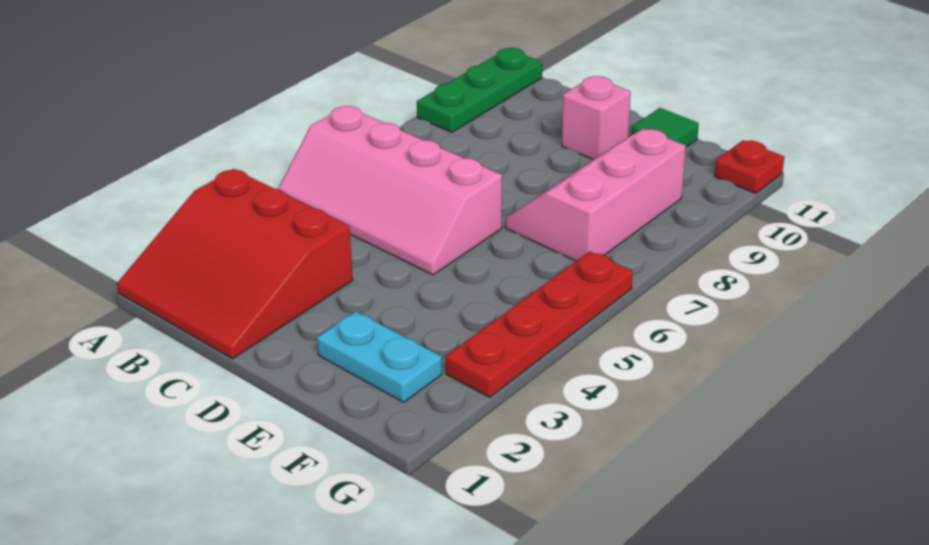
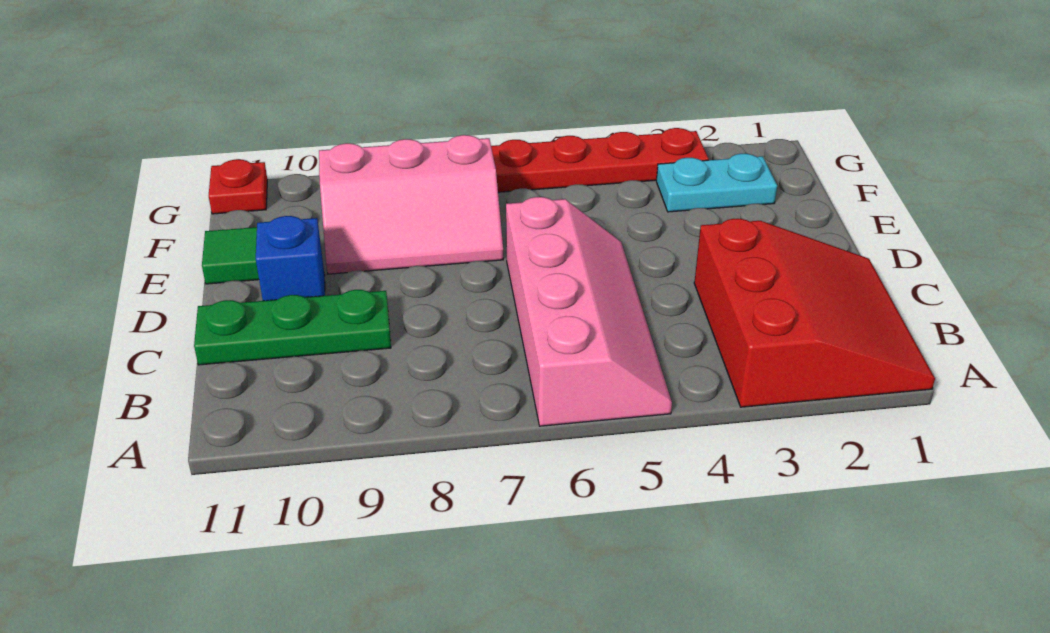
green 1x3 plate [417,48,542,132] -> green 1x3 plate moved to [194,290,391,365]
pink 1x1 brick [562,76,631,159] -> blue 1x1 brick [256,216,325,301]
cyan 1x2 plate [317,311,442,402] -> cyan 1x2 plate turned to [656,154,777,212]

